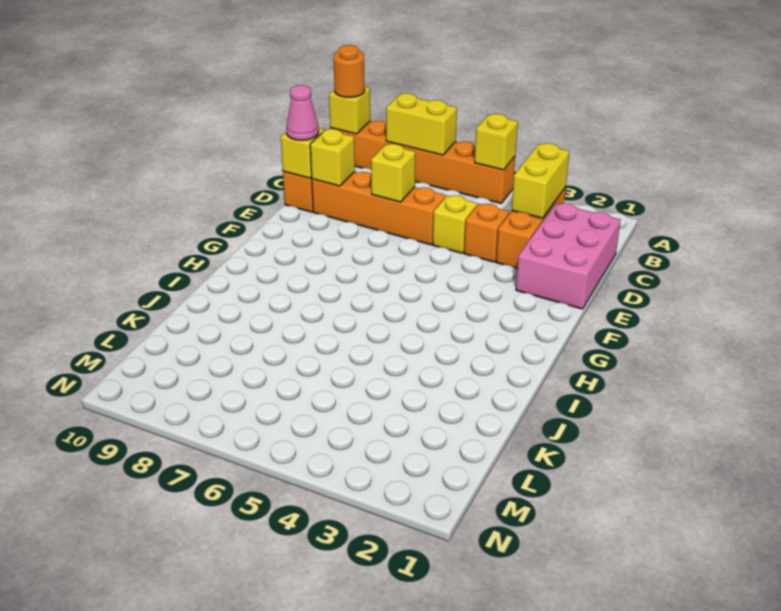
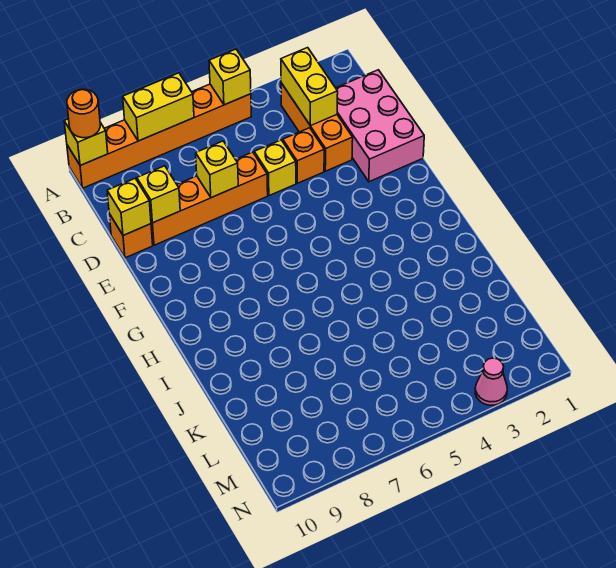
pink 1x1 cone [286,85,319,140] -> pink 1x1 cone moved to [475,358,507,405]

